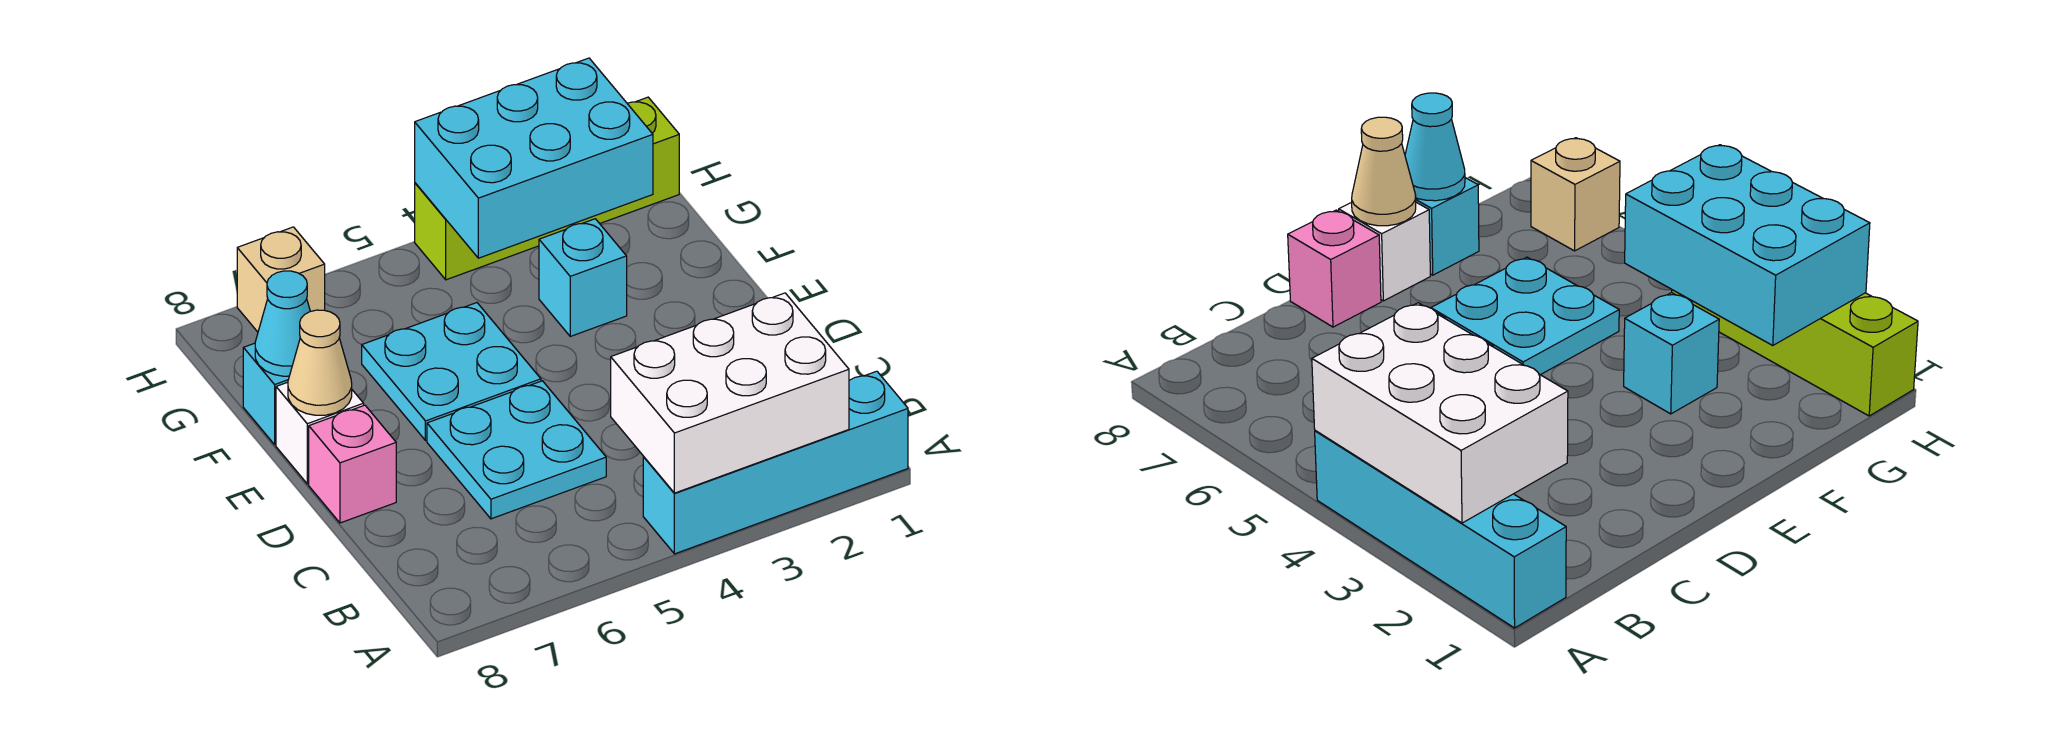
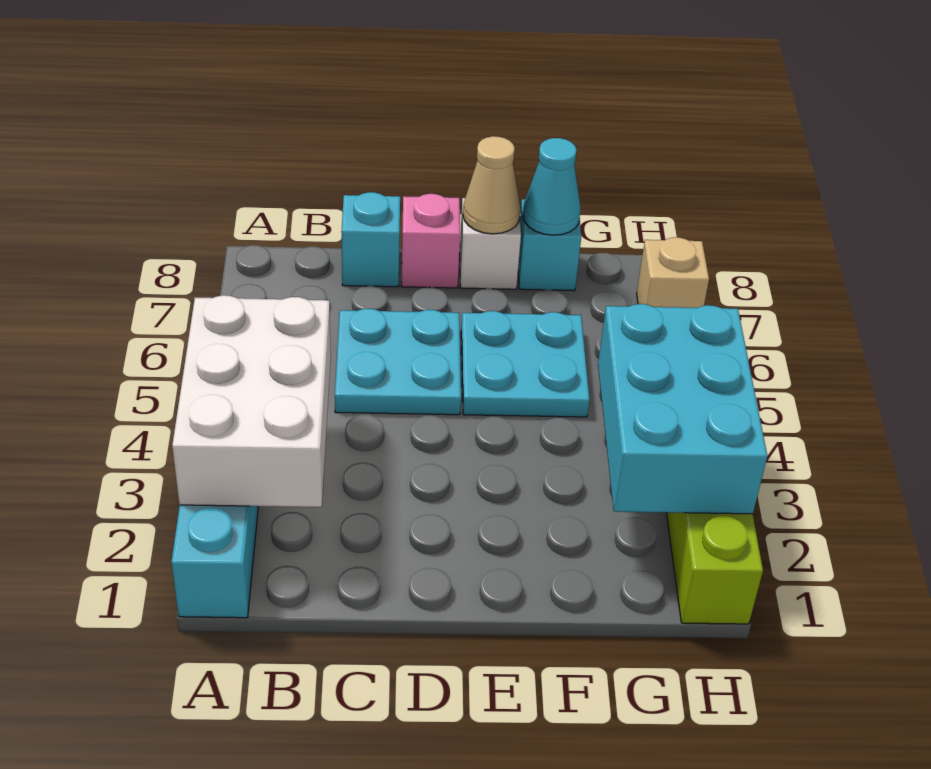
cyan 1x1 brick [539,219,627,336] -> cyan 1x1 brick moved to [341,192,400,287]

